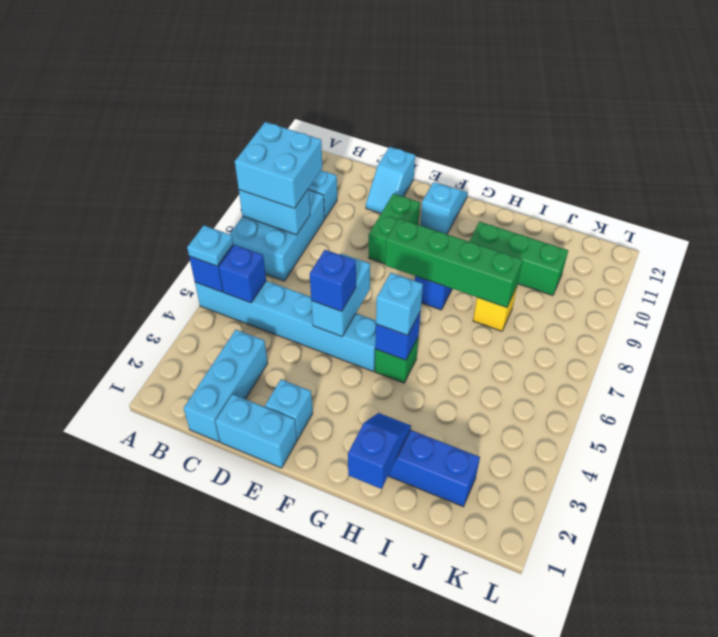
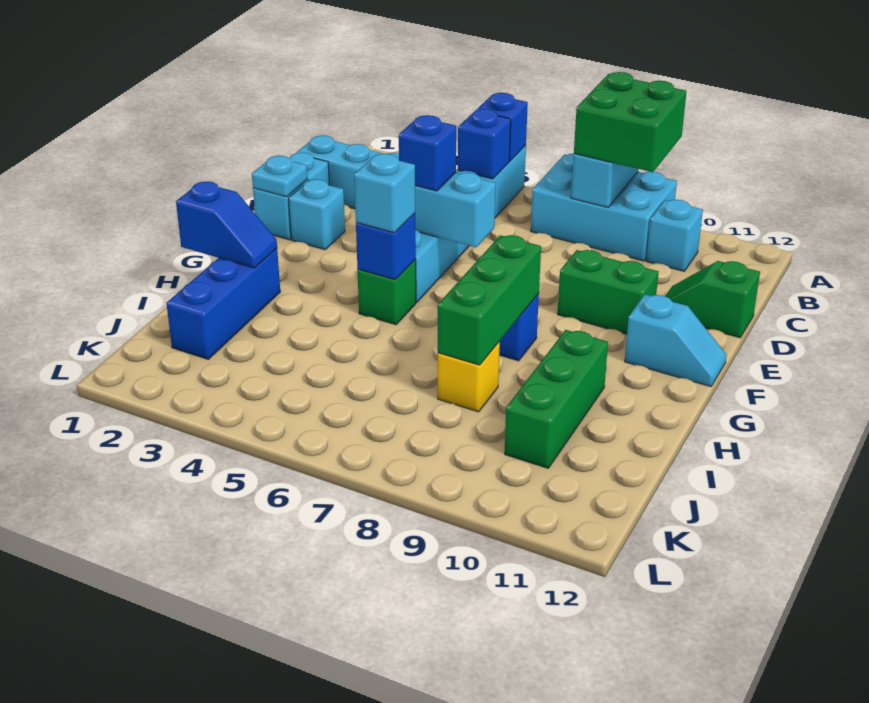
cyan 1x1 plate [187,225,233,266] -> cyan 1x1 plate moved to [252,155,307,197]
cyan 2x2 brick [235,122,322,208] -> green 2x2 brick [574,72,687,172]
cyan 1x2 slope [366,147,415,213] -> green 1x2 slope [665,261,760,338]
green 1x4 brick [385,219,523,308] -> green 1x3 brick [438,235,541,365]

